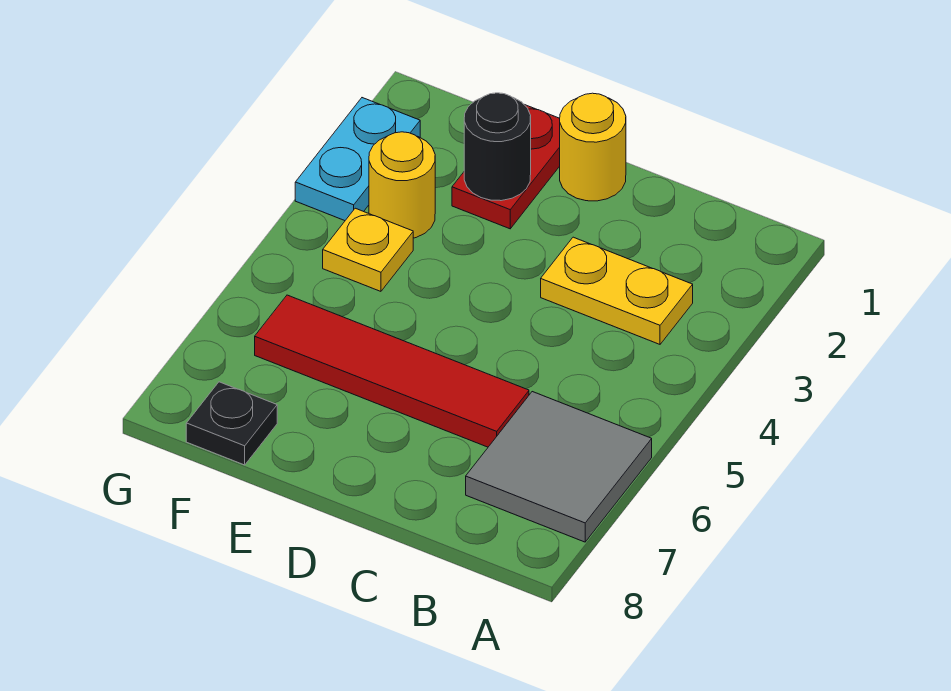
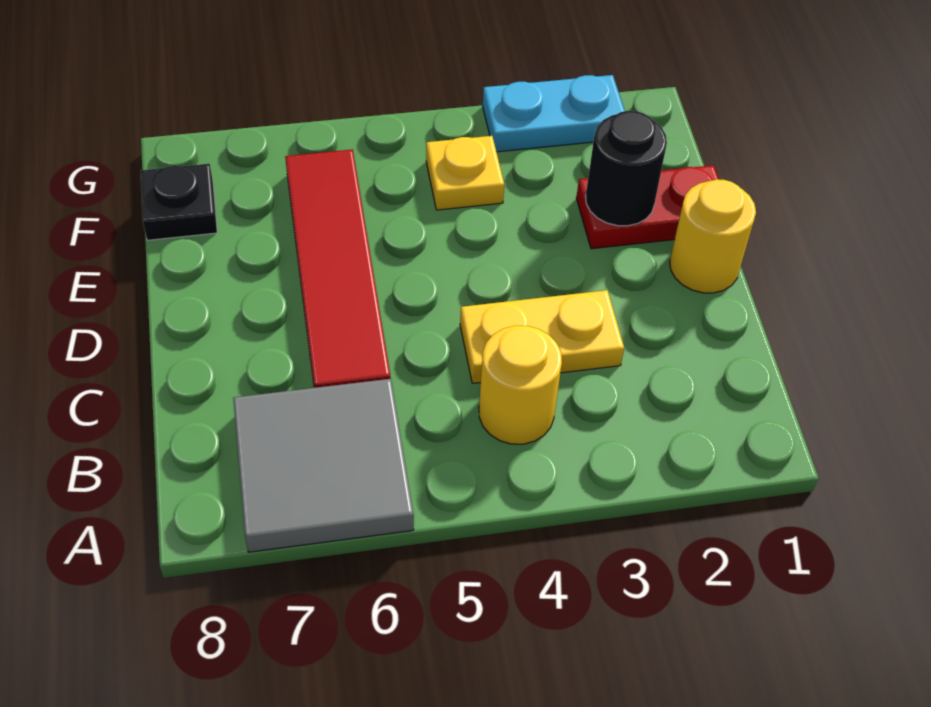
yellow 1x2 plate [541,237,693,344] -> yellow 1x2 plate turned to [460,290,624,383]
yellow 1x1 round brick [369,132,435,238] -> yellow 1x1 round brick moved to [479,326,562,444]

